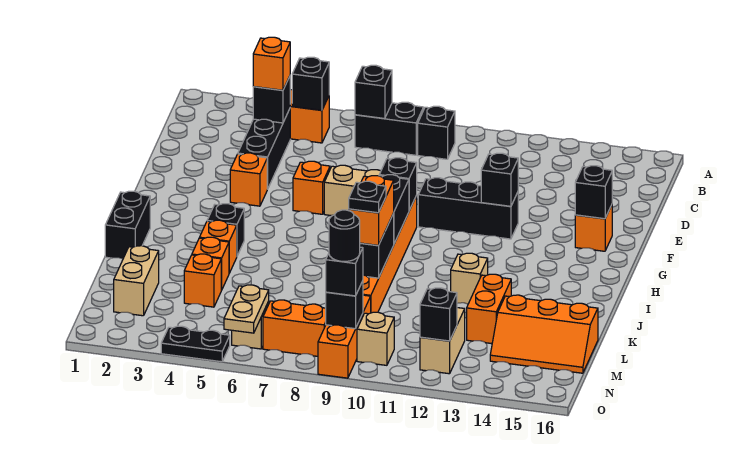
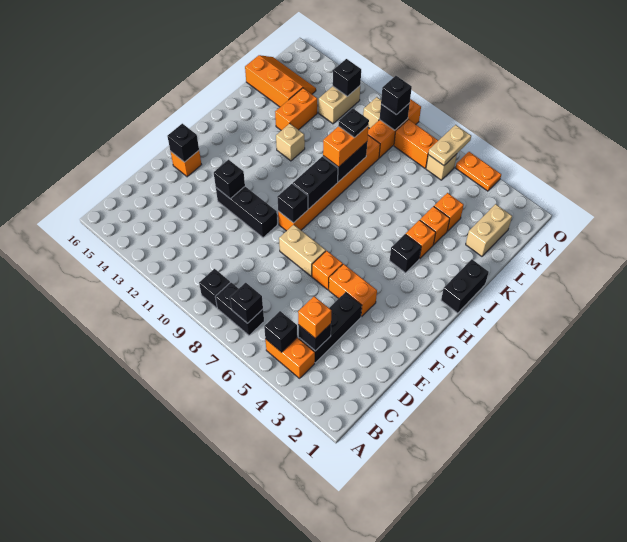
orange 1x1 brick [230,153,267,206] -> orange 1x2 brick [329,264,377,317]
black 1x1 round brick [329,210,360,262] -> none
black 1x2 plate [161,326,230,362] -> orange 1x2 plate [456,152,501,191]

